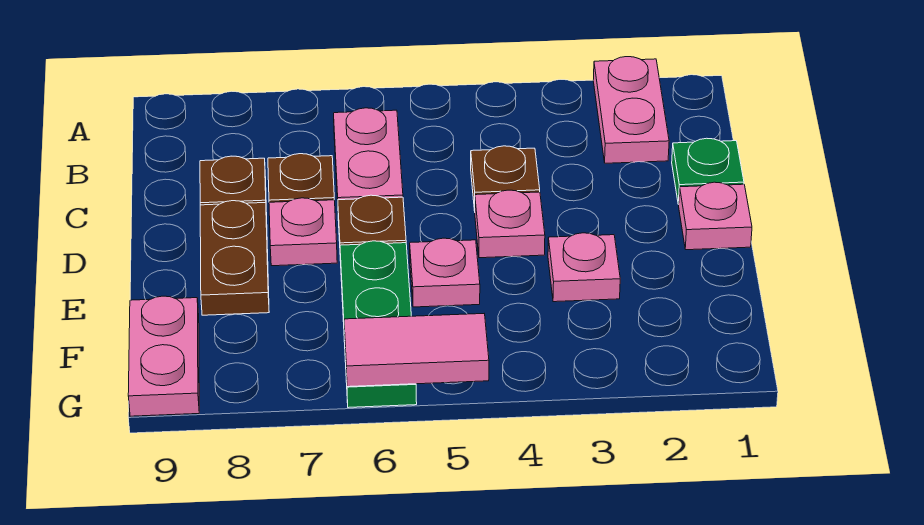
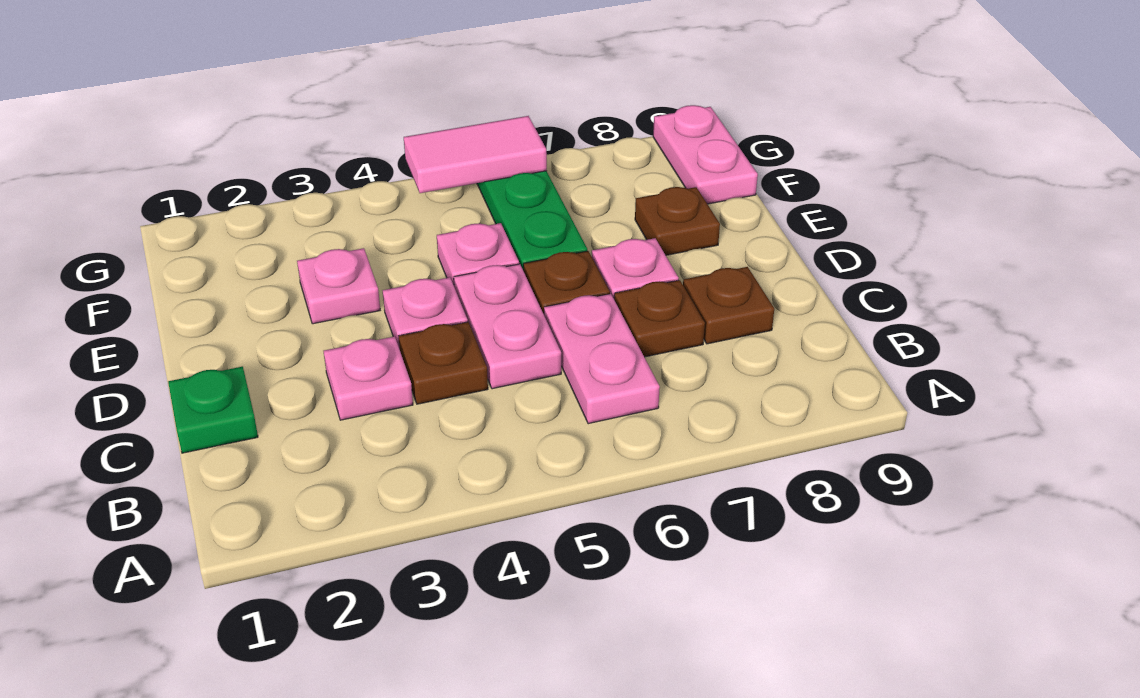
pink 1x2 plate [593,57,669,163] -> pink 1x2 plate moved to [454,264,561,389]
pink 1x1 plate [679,182,752,250] -> pink 1x1 plate moved to [324,337,413,420]
brown 1x2 plate [200,201,269,315] -> brown 1x1 plate [635,187,720,255]

